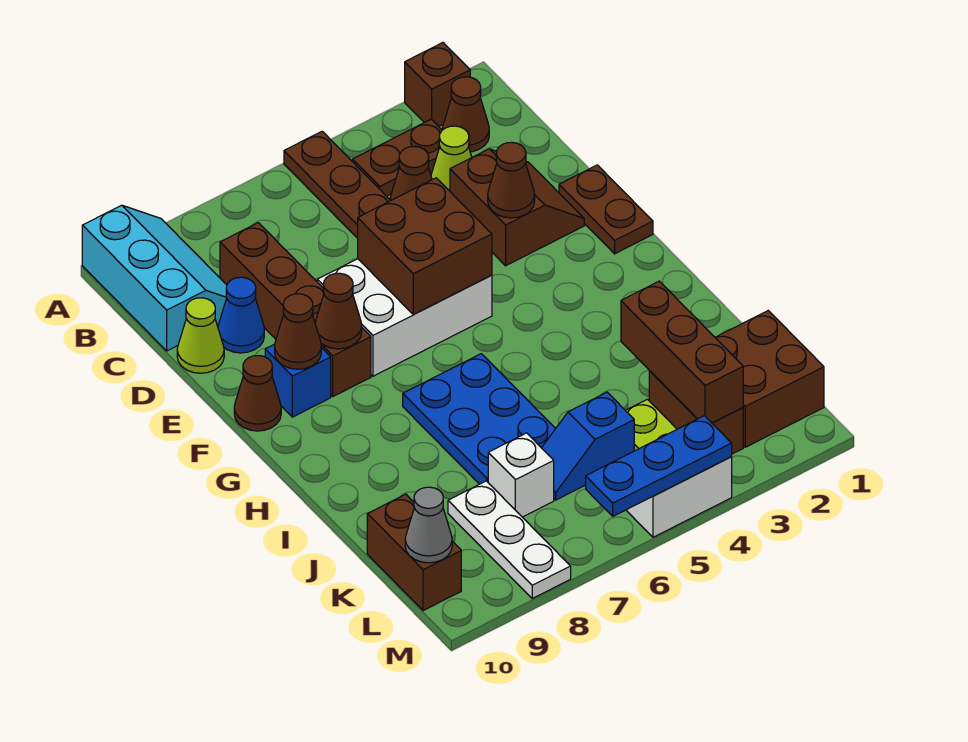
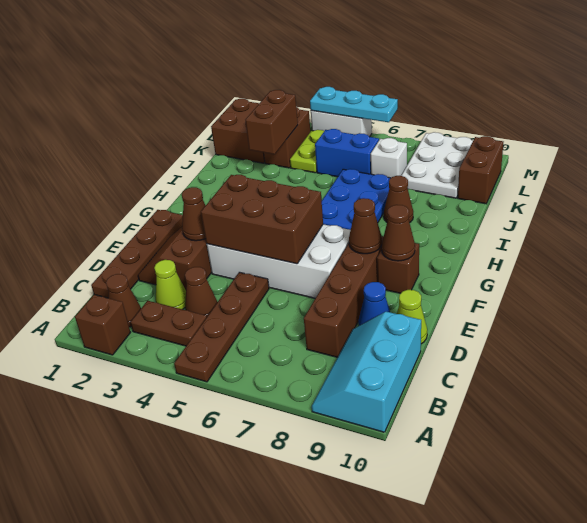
brown 1x2 plate [559,165,653,254] -> brown 1x4 plate [91,210,183,298]
white 2x3 brick [317,259,492,376] -> white 2x4 brick [207,224,351,298]
brown 2x2 brick [358,178,492,314] -> brown 2x3 brick [201,175,323,264]
blue 1x1 brick [265,344,331,417] -> brown 1x1 brick [377,243,419,293]
brown 1x1 cone [234,356,281,431] -> brown 1x1 cone moved to [384,176,413,223]
brown 1x3 brick [621,281,743,423] -> brown 1x2 brick [246,90,298,154]
blue 1x2 slope [542,392,634,500] -> blue 1x2 brick [315,129,379,177]
white 1x3 plate [448,481,571,598] -> white 2x3 plate [401,132,473,198]
grey 1x1 cone [405,487,452,563] -> none
blue 1x3 plate [586,416,732,516] -> cyan 1x3 plate [310,87,398,122]

